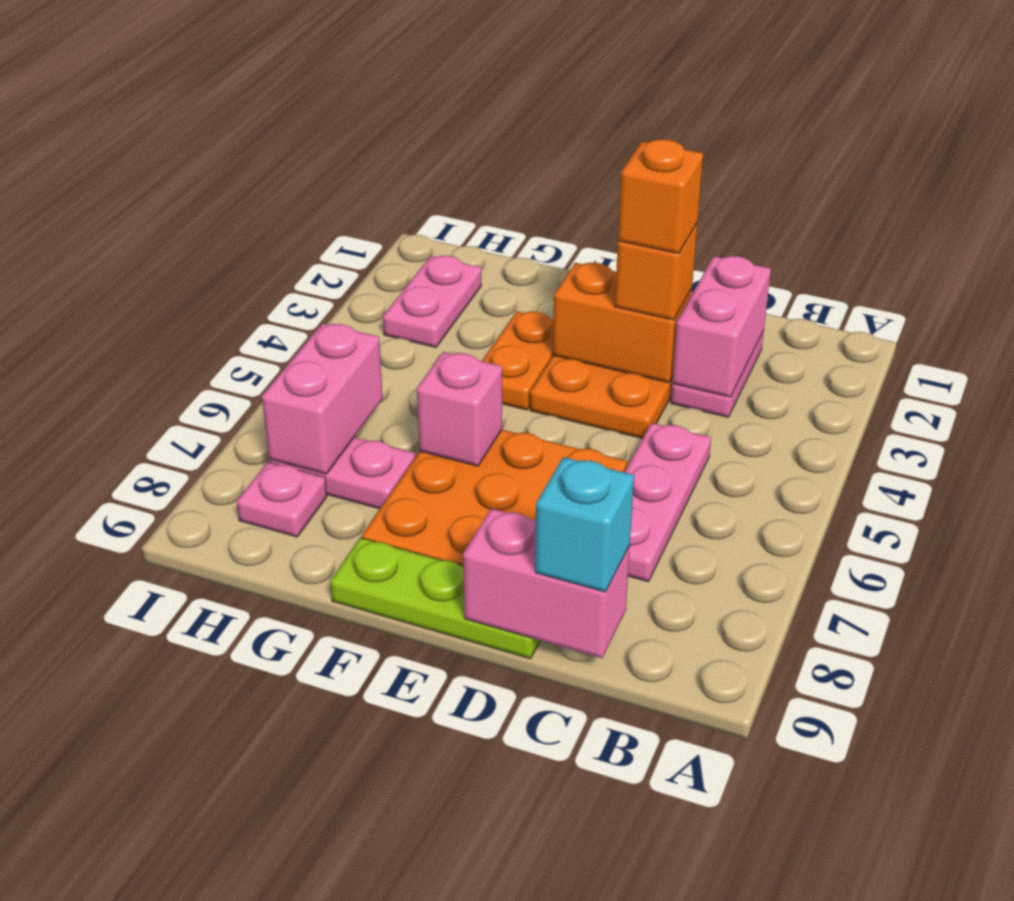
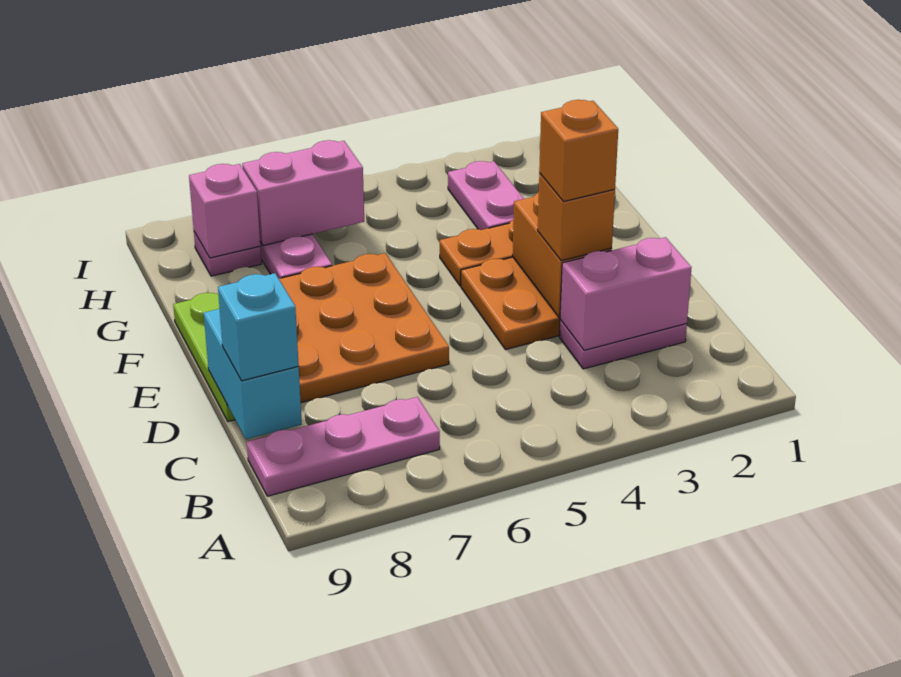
pink 1x3 plate [625,423,711,582] -> pink 1x3 plate moved to [247,397,440,496]
pink 1x2 brick [463,509,630,658] -> cyan 1x2 brick [204,309,302,439]
pink 1x1 brick [417,352,502,466] -> pink 1x1 brick moved to [189,164,260,258]
pink 1x2 plate [383,256,481,347] -> pink 1x2 plate turned to [448,161,524,230]

